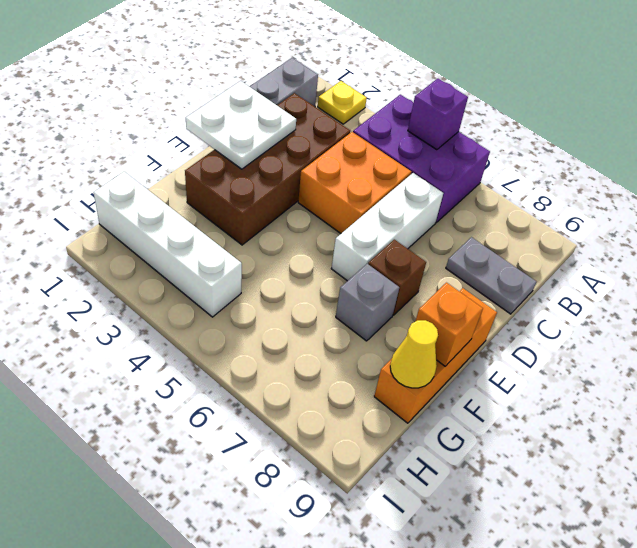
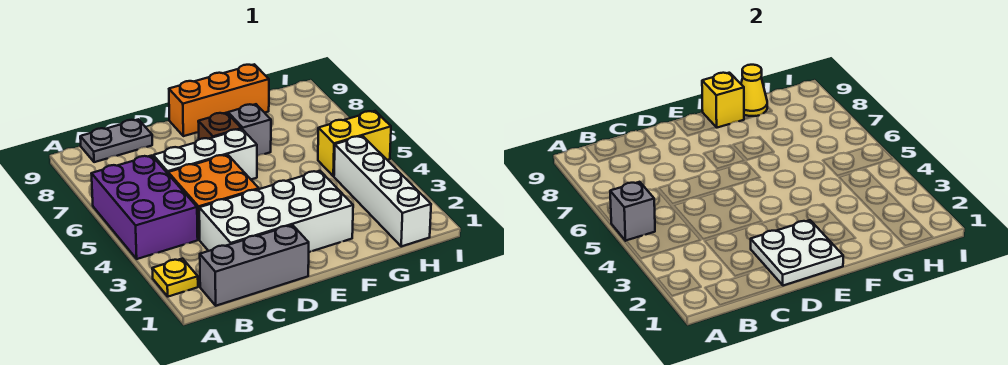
purple 1x1 brick [408,79,468,150] -> grey 1x1 brick [610,182,655,241]
brown 2x4 brick [185,93,350,245] -> white 2x4 brick [199,171,353,252]
grey 1x2 plate [446,237,536,314] -> grey 1x2 plate turned to [80,119,152,162]
orange 1x1 brick [416,283,483,366] -> yellow 1x1 brick [702,73,744,128]
none -> yellow 1x2 brick [318,111,391,176]

